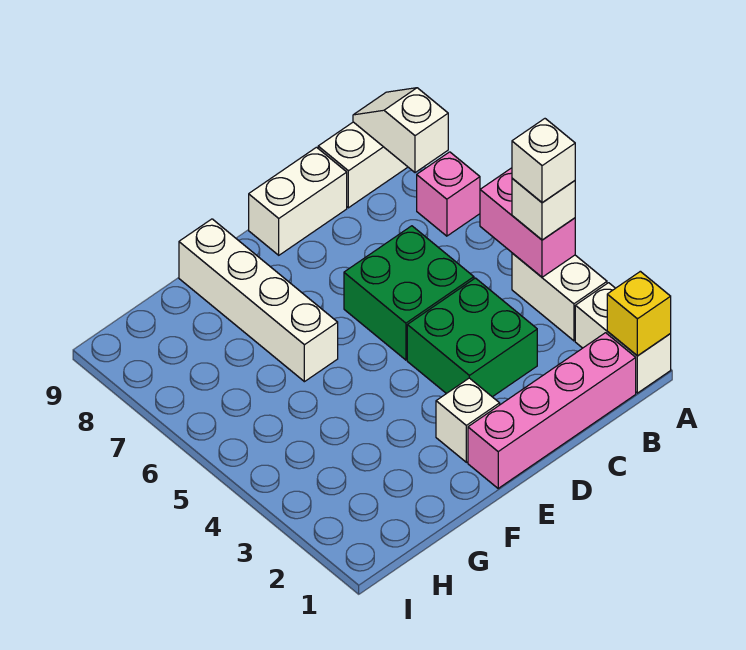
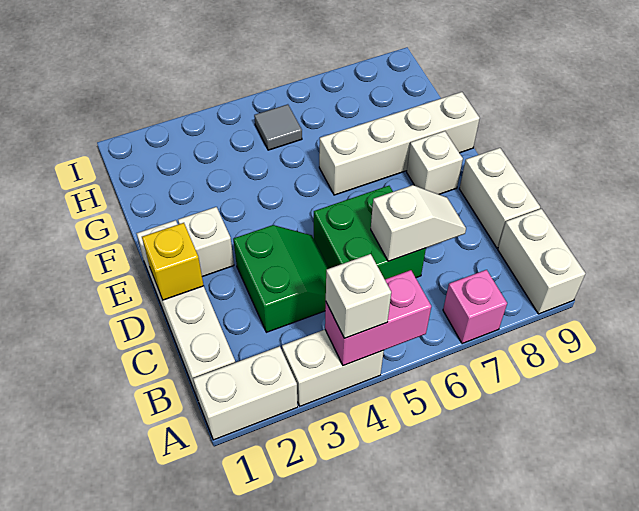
yellow 1x1 brick [607,271,671,356] -> yellow 1x1 brick moved to [142,223,204,300]
white 1x1 brick [512,119,575,203] -> white 1x1 brick moved to [407,131,463,194]
white 1x2 slope [353,88,448,173] -> white 1x2 slope moved to [371,185,466,261]
pink 1x4 brick [468,333,636,488] -> white 1x4 brick [136,220,235,397]
green 2x2 brick [407,278,537,397] -> green 2x2 slope [233,225,329,332]
none -> grey 1x1 tile [254,104,302,150]

